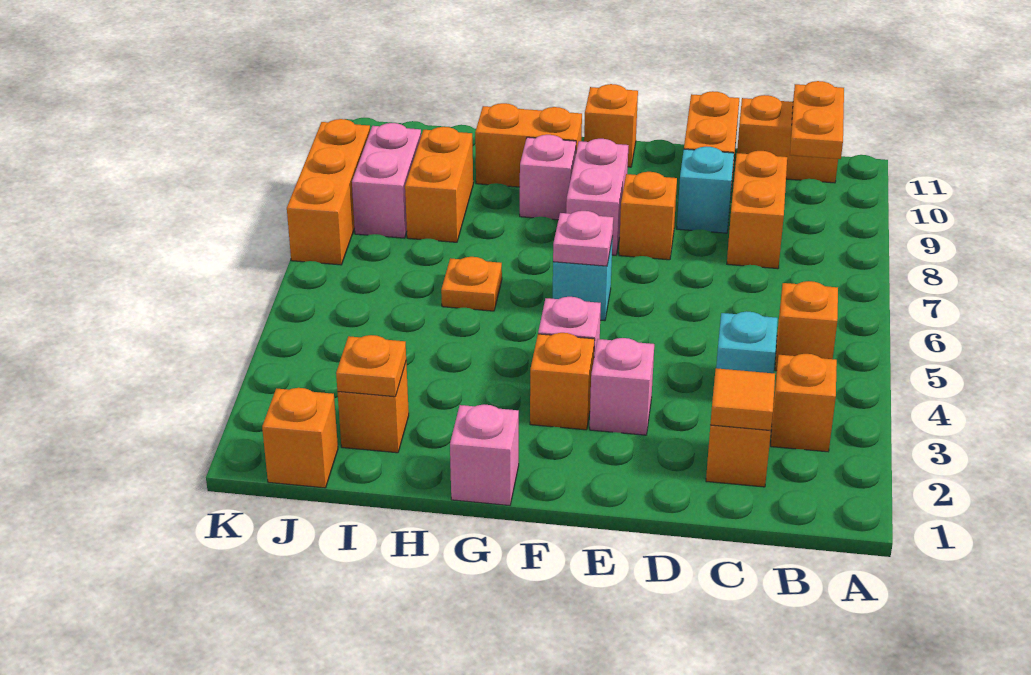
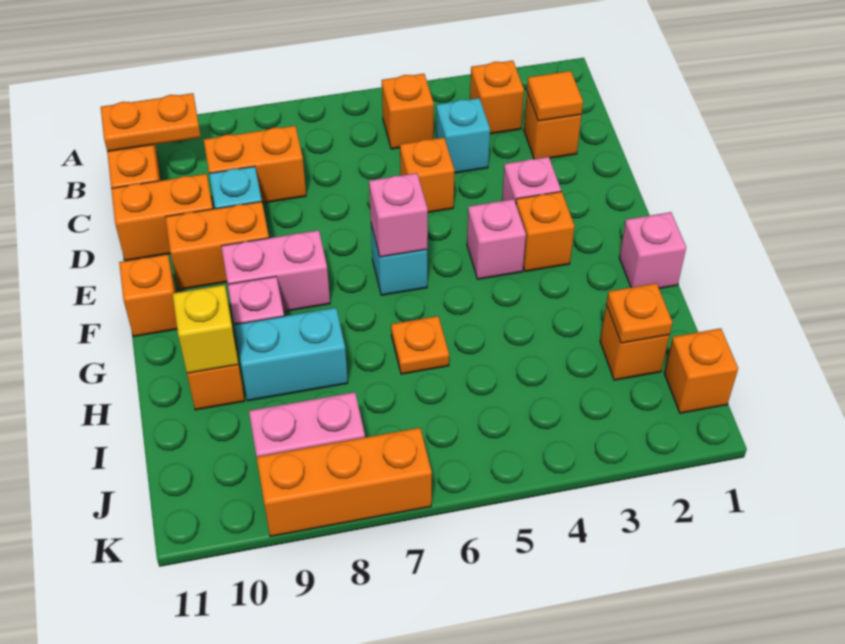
orange 1x1 brick [619,172,677,260] -> orange 1x1 brick moved to [400,138,454,213]
pink 1x1 plate [553,211,613,266] -> pink 1x1 brick [369,173,428,257]
none -> cyan 1x2 brick [235,308,348,401]
none -> yellow 1x1 brick [173,285,238,373]
orange 1x2 brick [405,127,473,242] -> orange 1x2 brick moved to [165,202,269,290]

